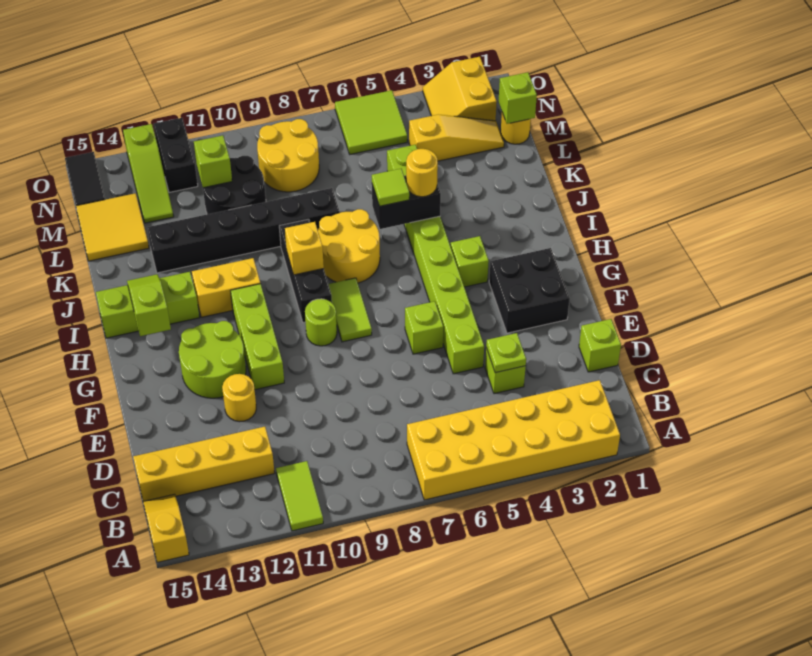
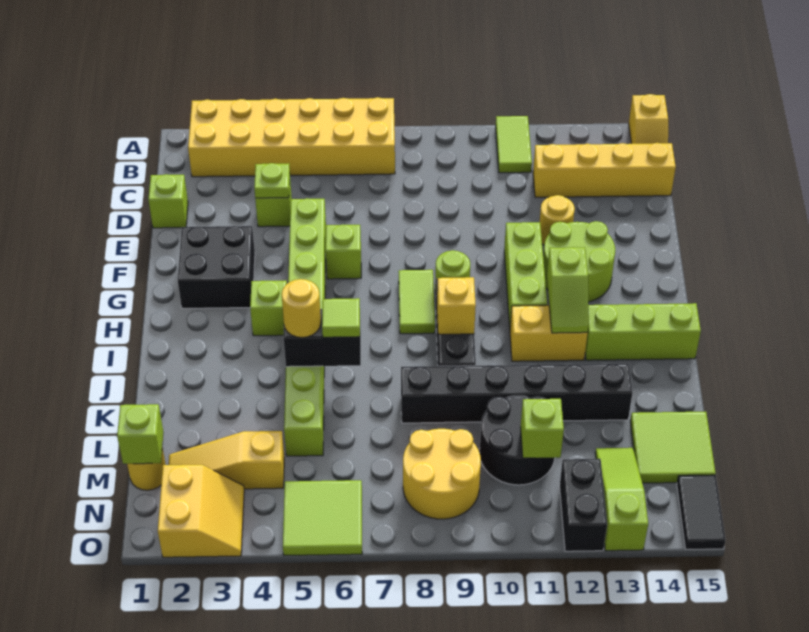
lime 1x2 slope [127,274,171,336] -> lime 1x2 slope moved to [547,247,588,333]
yellow 2x2 round brick [318,209,380,283] -> none
yellow 2x2 tile [76,193,149,261] -> lime 2x2 tile [630,412,716,483]

